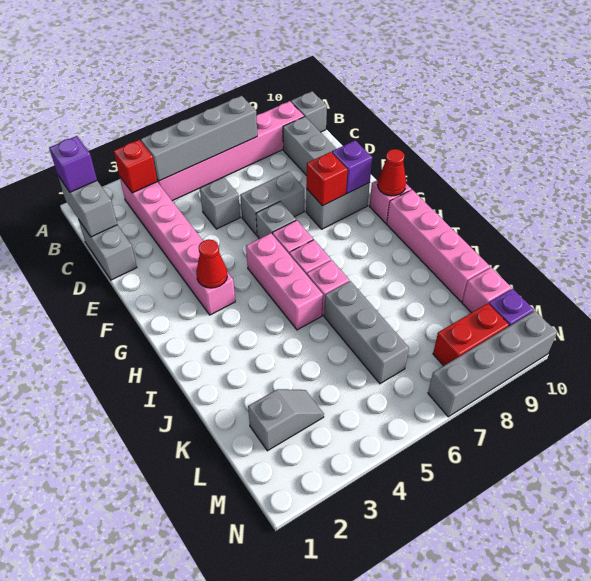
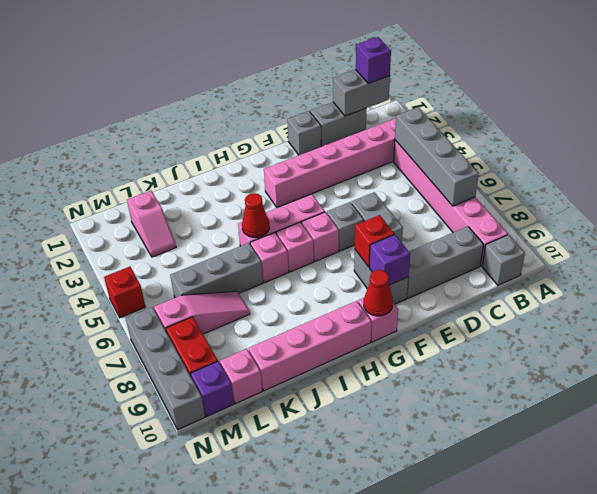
red 1x1 brick [114,140,157,193] -> red 1x1 brick moved to [104,267,145,318]
grey 1x1 brick [200,177,240,229] -> grey 1x1 brick moved to [287,111,321,155]
red 1x1 cone [196,239,227,288] -> red 1x1 cone moved to [242,193,269,237]
none -> pink 1x3 slope [154,291,250,334]
grey 1x2 slope [248,389,324,451] -> pink 1x2 slope [127,191,176,257]

